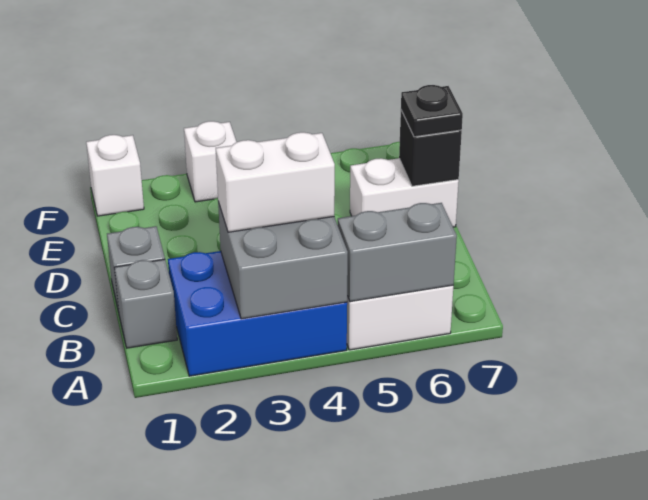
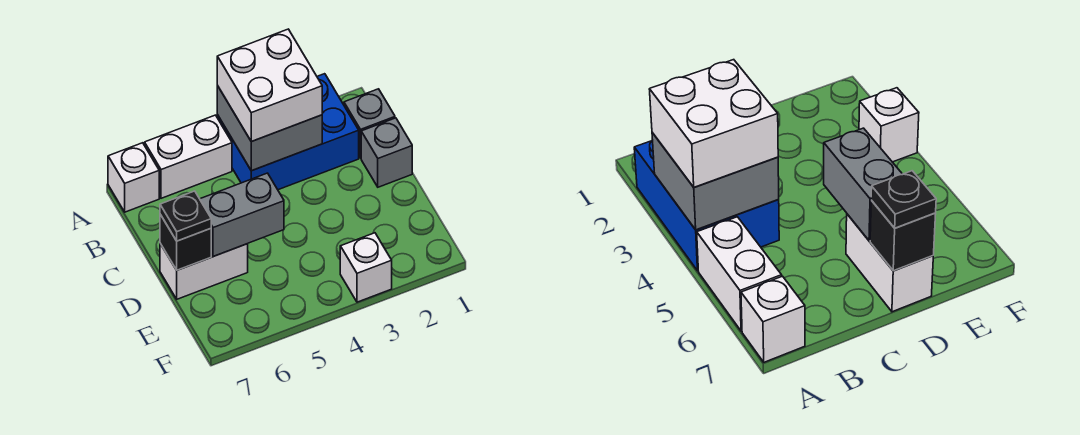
grey 1x2 brick [338,203,457,302] -> grey 1x2 brick moved to [200,173,284,257]
white 1x2 brick [216,132,335,232] -> white 2x2 brick [217,29,322,142]
white 1x1 brick [86,135,144,216] -> white 1x1 brick moved to [108,143,159,212]

